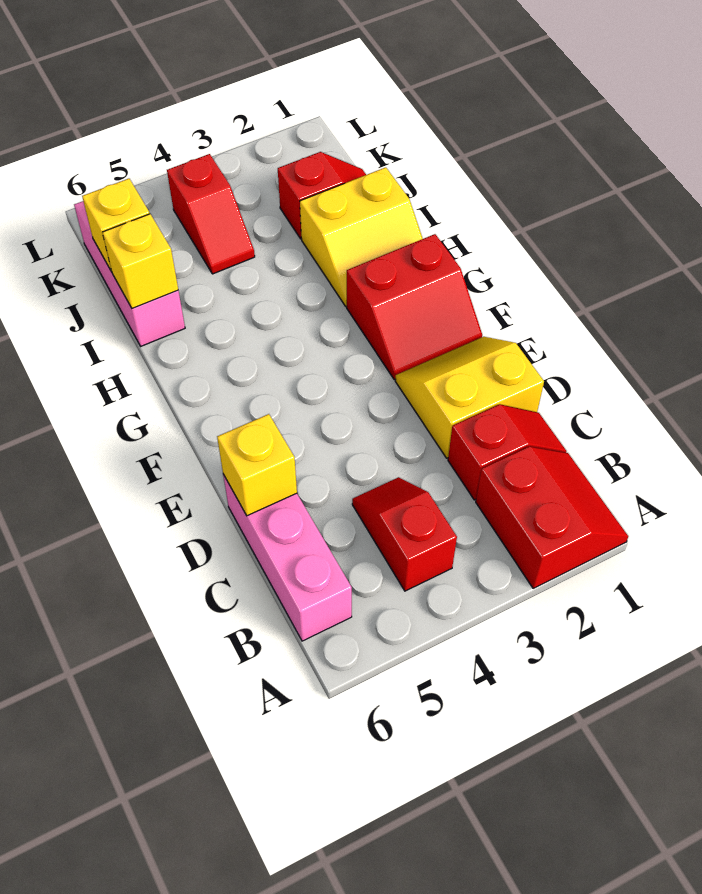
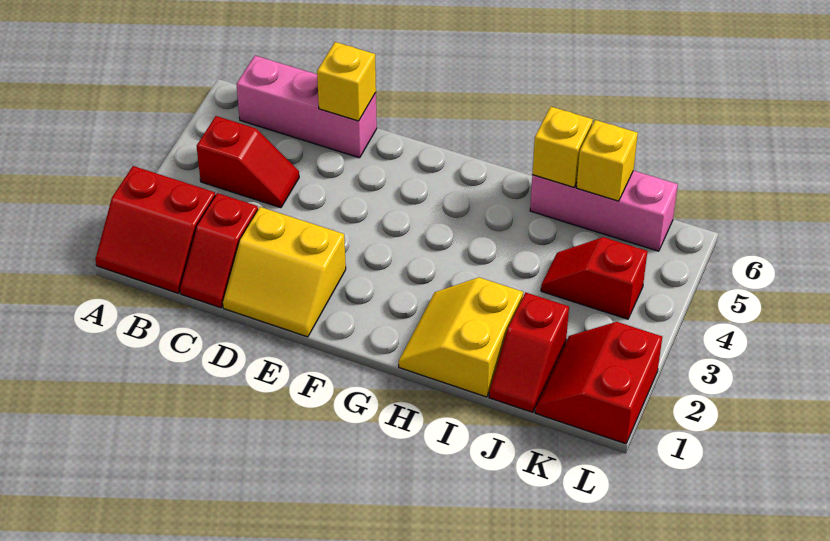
yellow 2x2 slope [395,337,544,458] -> yellow 2x2 slope turned to [223,207,346,337]
red 2x2 slope [347,234,482,380] -> red 2x2 slope moved to [535,322,662,444]

